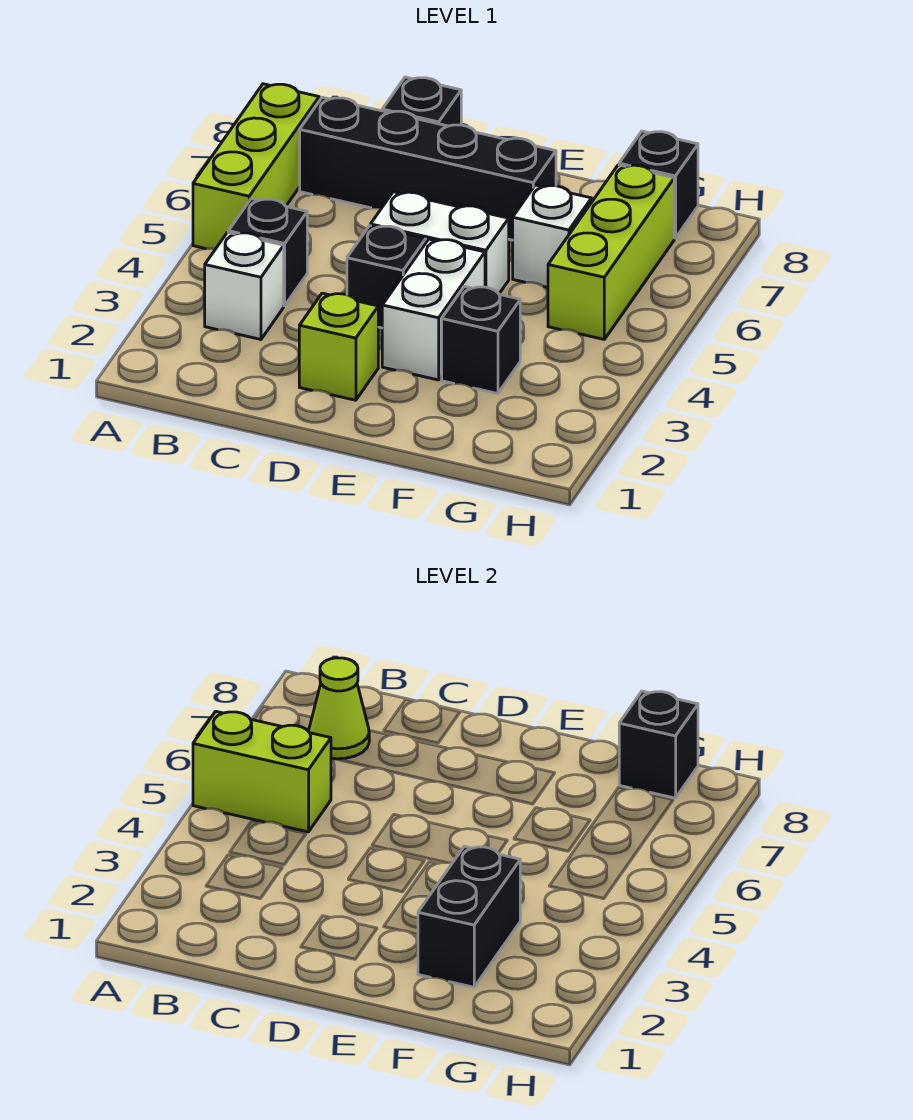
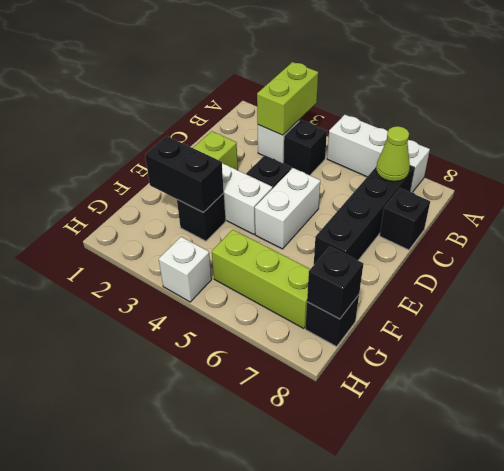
lime 1x3 brick [193,84,319,249] -> white 1x3 brick [327,115,430,192]
lime 1x2 brick [193,711,331,832] -> lime 1x2 brick moved to [257,62,318,135]
white 1x1 brick [513,185,592,287] -> white 1x1 brick moved to [159,237,212,302]

